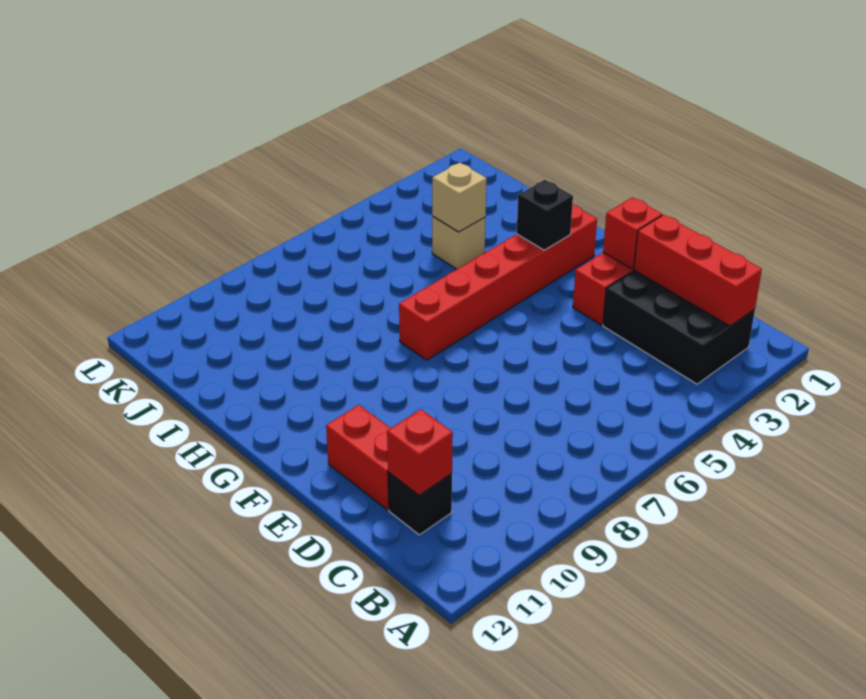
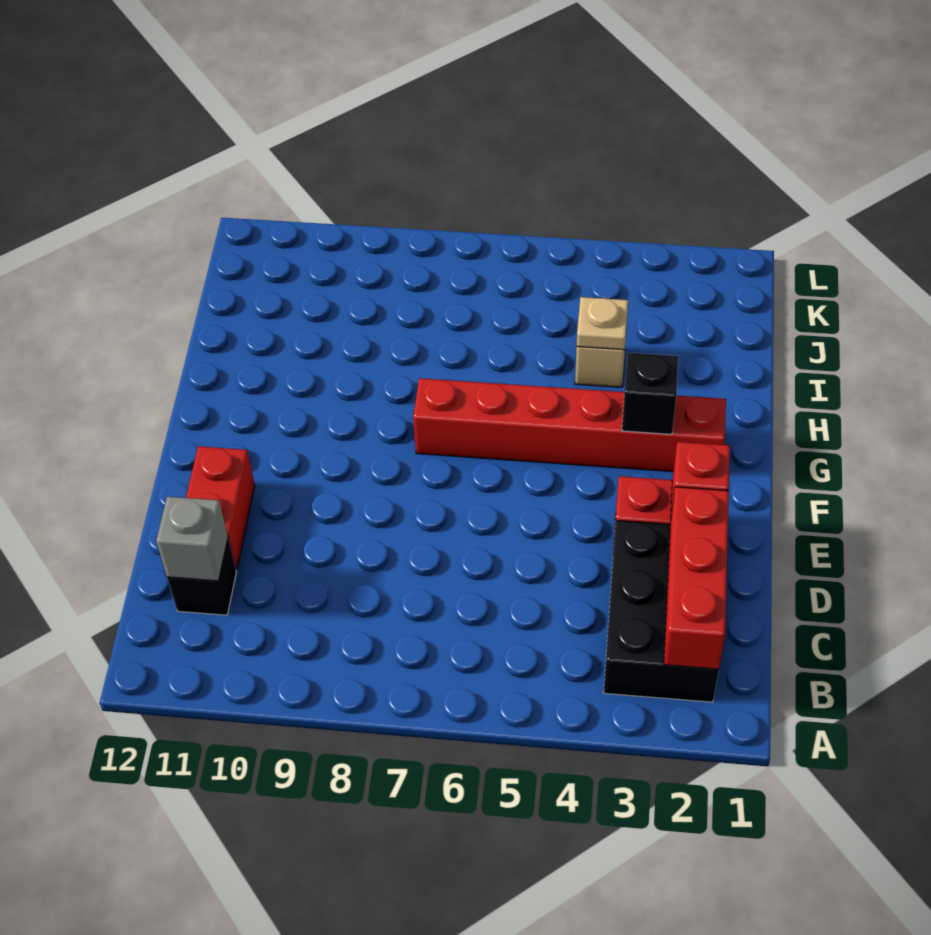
red 1x1 brick [387,409,453,495] -> grey 1x1 brick [156,497,228,581]
tan 1x1 brick [432,163,487,232] -> tan 1x1 plate [577,297,628,350]

